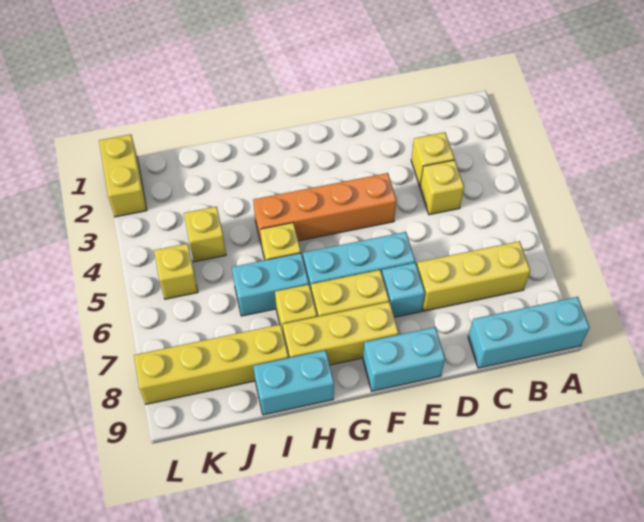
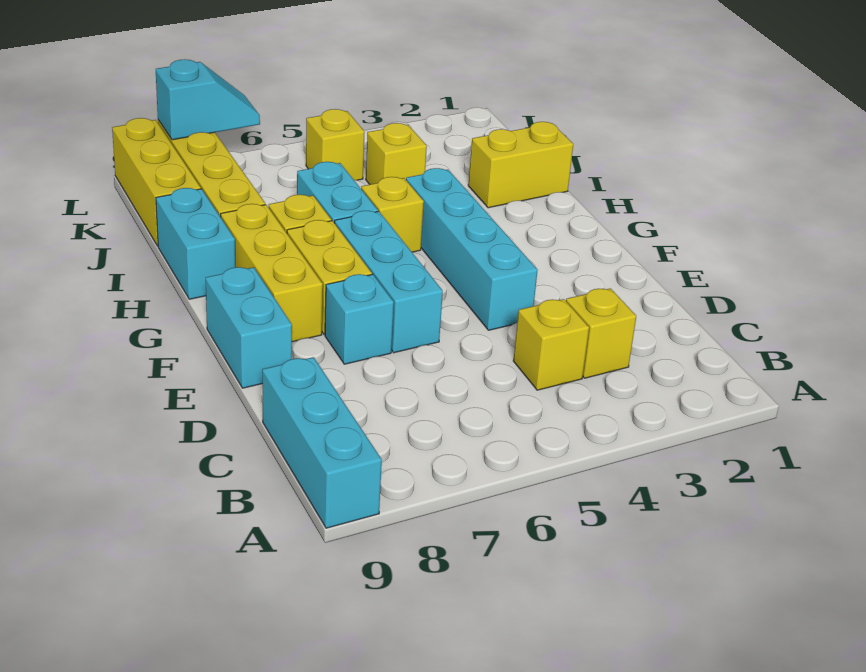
yellow 1x3 brick [417,241,530,311] -> yellow 1x3 brick moved to [112,118,201,246]
orange 1x4 brick [253,173,396,246] -> cyan 1x4 brick [406,168,538,330]
yellow 1x2 brick [99,134,147,217] -> yellow 1x2 brick moved to [468,122,573,208]
none -> cyan 1x2 slope [156,59,260,140]

